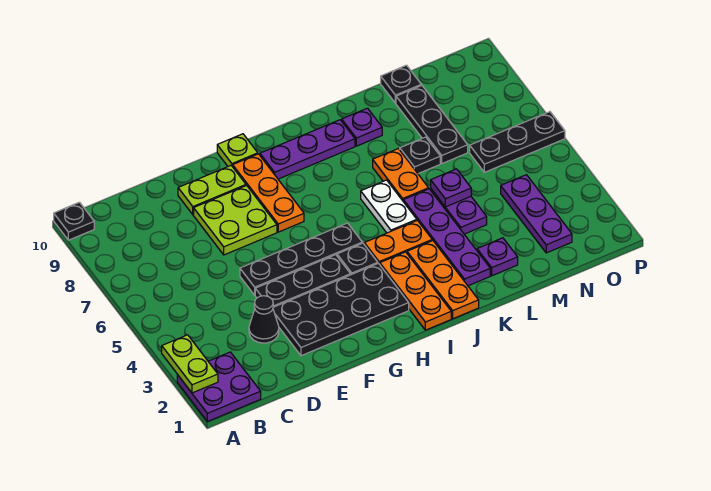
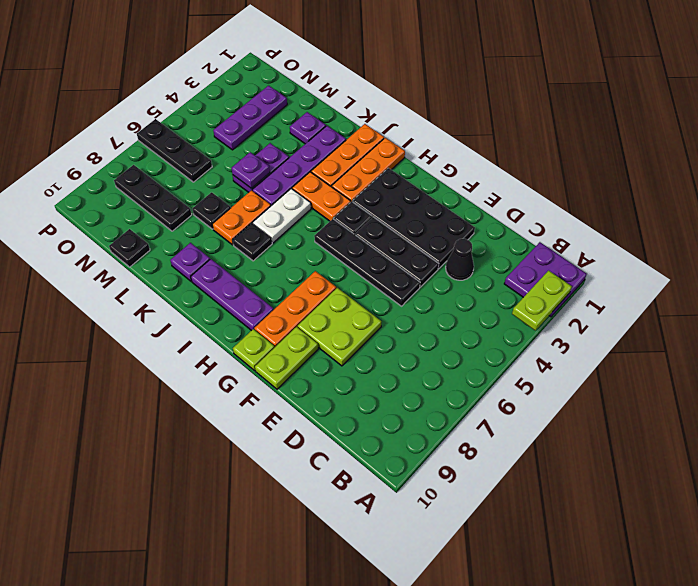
black 1x1 plate [54,202,94,240] -> black 1x1 plate moved to [233,223,272,261]
lime 1x2 plate [178,166,246,215] -> lime 1x2 plate turned to [255,327,318,389]
black 1x3 plate [396,85,468,163] -> black 1x3 plate turned to [114,165,192,231]

